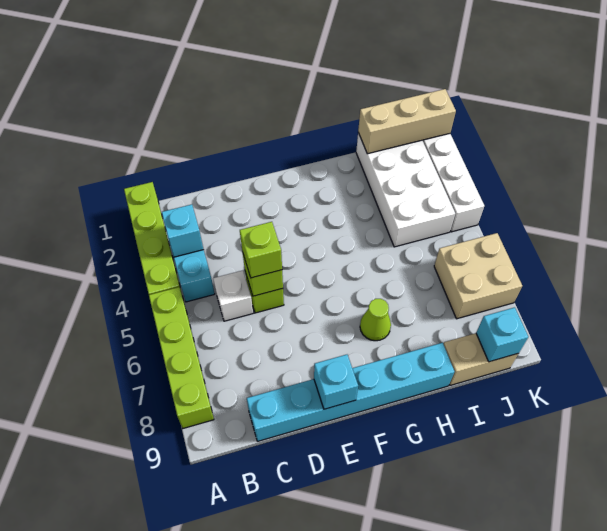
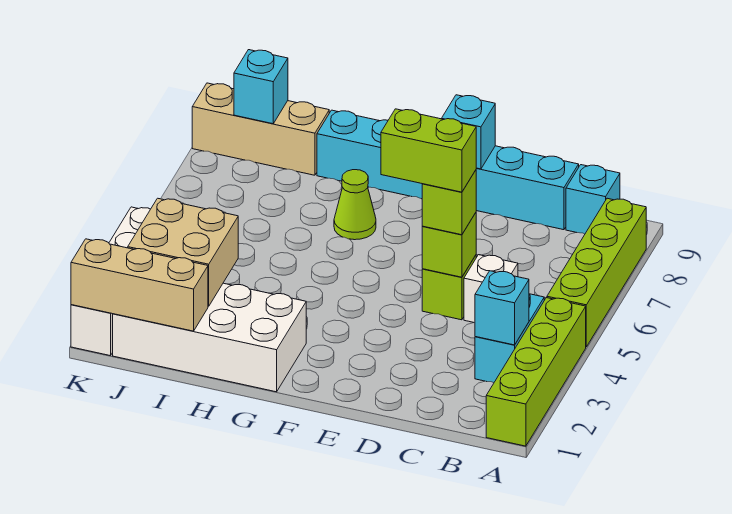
none -> cyan 1x1 brick [566,165,620,234]
none -> lime 1x2 brick [381,109,476,192]
white 2x4 brick [356,133,455,247] -> white 2x4 brick turned to [113,283,306,392]
tan 1x2 brick [444,333,519,385] -> tan 1x3 brick [192,83,329,175]
tan 2x2 brick [434,233,522,319] -> tan 2x2 brick moved to [128,198,238,306]

